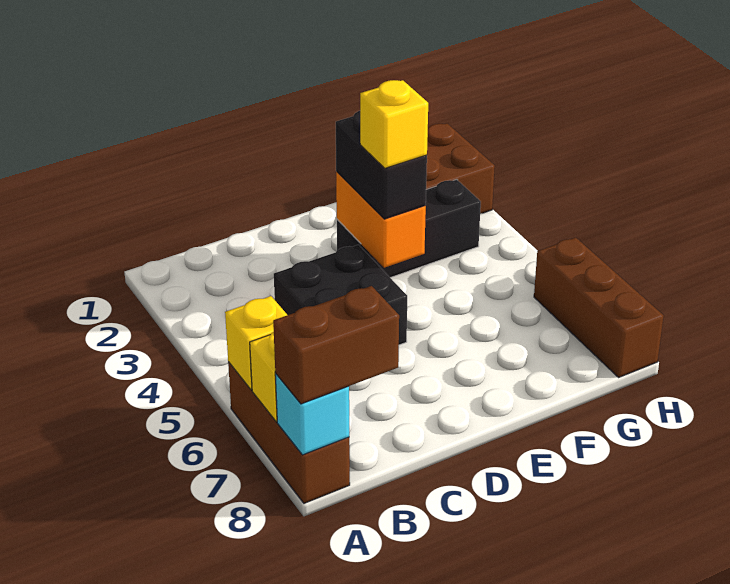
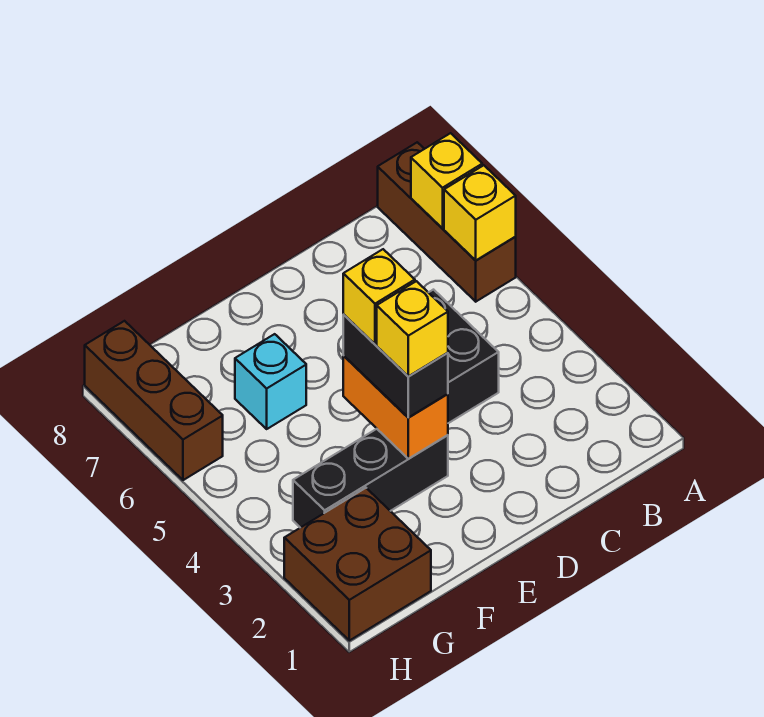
cyan 1x1 brick [275,374,349,455] -> cyan 1x1 brick moved to [235,334,306,429]
brown 1x2 brick [273,286,399,404] -> none
none -> yellow 1x1 brick [377,281,448,376]

